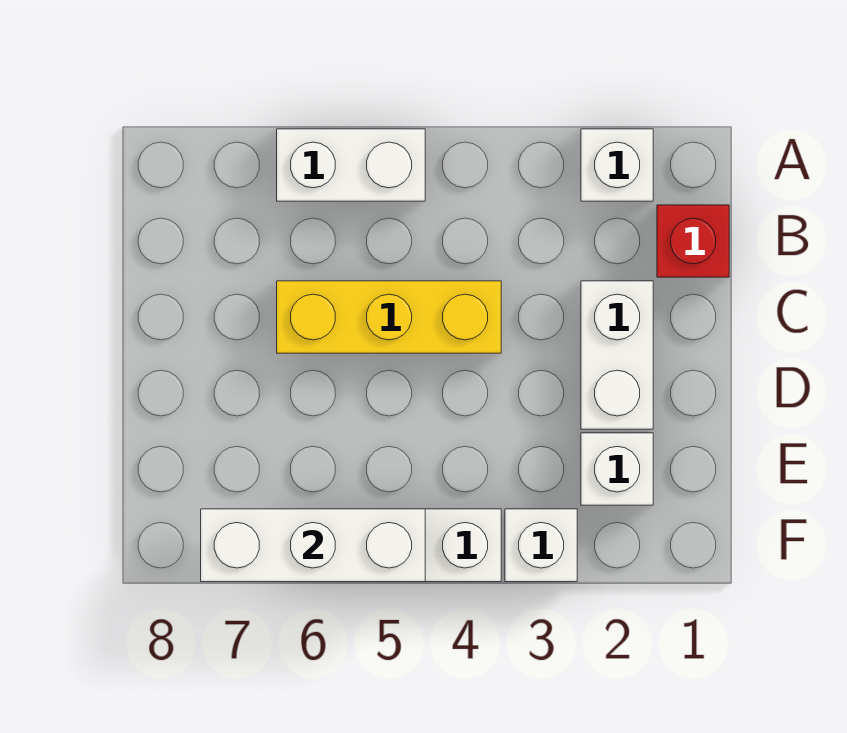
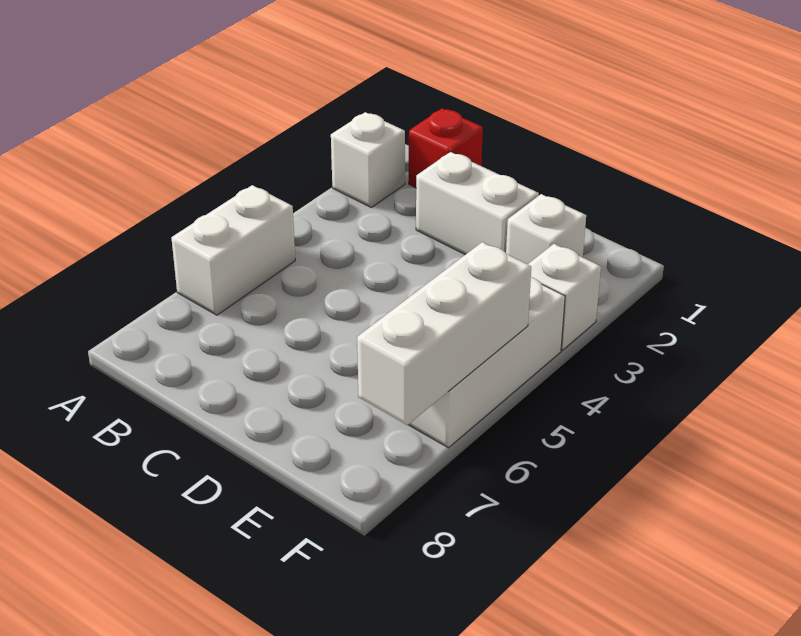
yellow 1x3 brick [277,281,501,353] -> none

